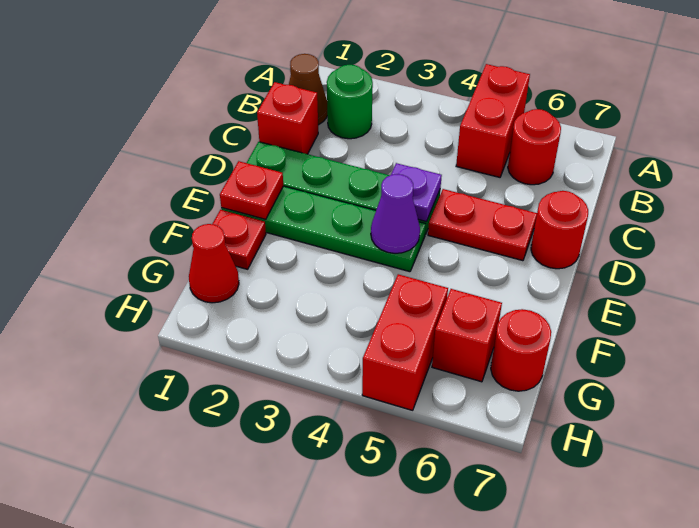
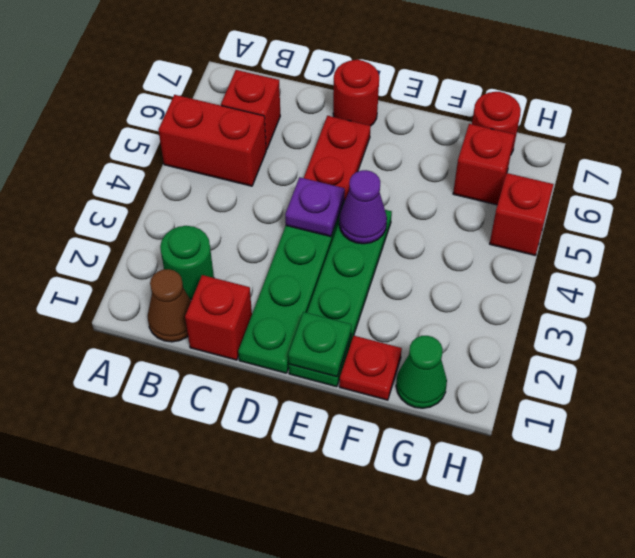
red 1x1 round brick [508,109,561,185] -> red 1x1 brick [221,70,280,150]
red 1x1 plate [220,161,283,219] -> green 1x1 plate [288,312,352,377]
red 1x1 cone [189,224,239,303] -> green 1x1 cone [396,336,447,408]
red 1x2 brick [362,274,448,410] -> red 1x1 brick [490,173,554,255]

